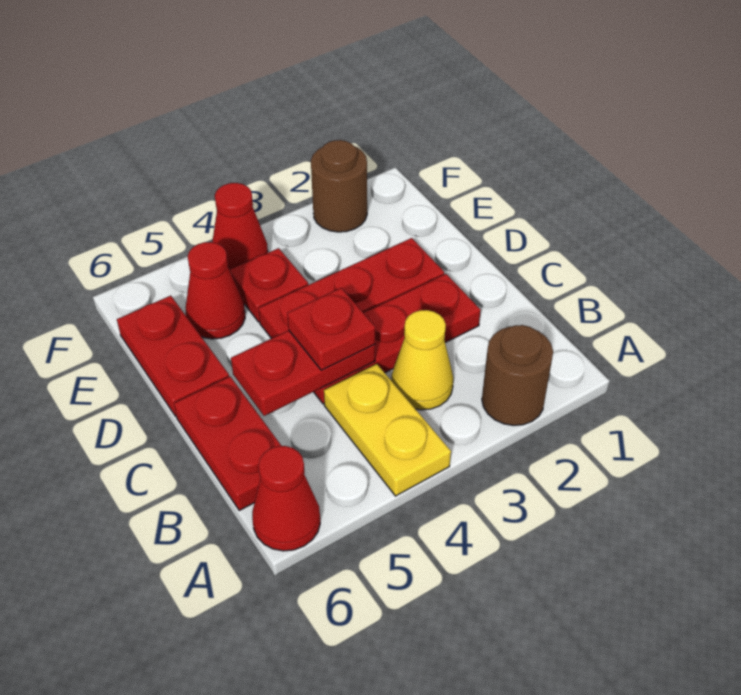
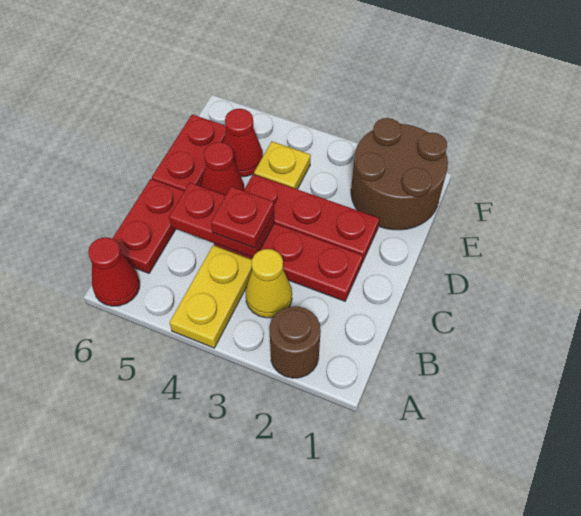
red 1x1 plate [229,248,308,322] -> yellow 1x1 plate [254,141,311,189]
brown 1x1 round brick [311,140,367,232] -> brown 2x2 round brick [351,118,448,230]
red 1x1 cone [212,183,268,270] -> red 1x1 cone moved to [201,142,244,195]

